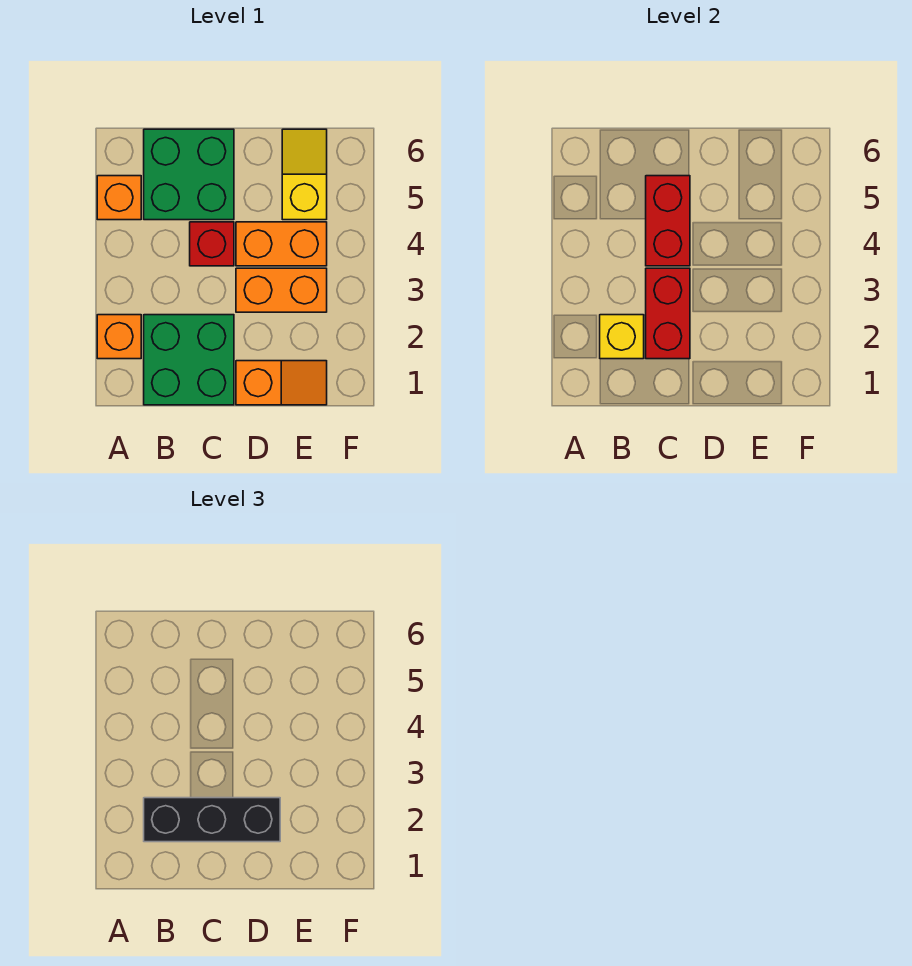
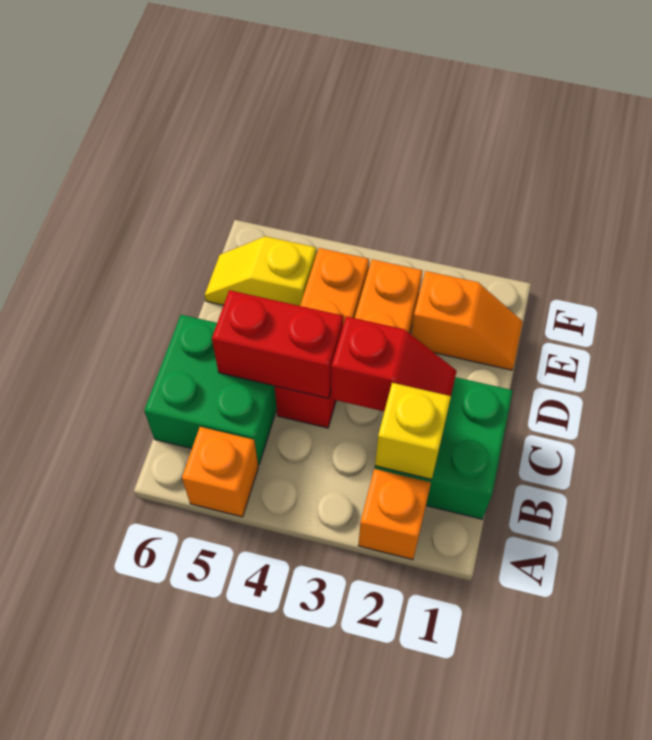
black 1x3 brick [144,798,280,842] -> none
red 1x2 brick [646,268,690,359] -> red 1x2 slope [331,316,457,411]
orange 1x2 slope [236,361,327,405] -> orange 1x2 slope turned to [411,271,523,370]

